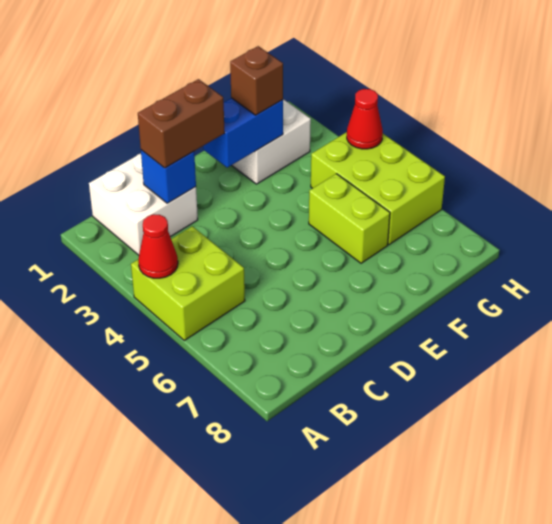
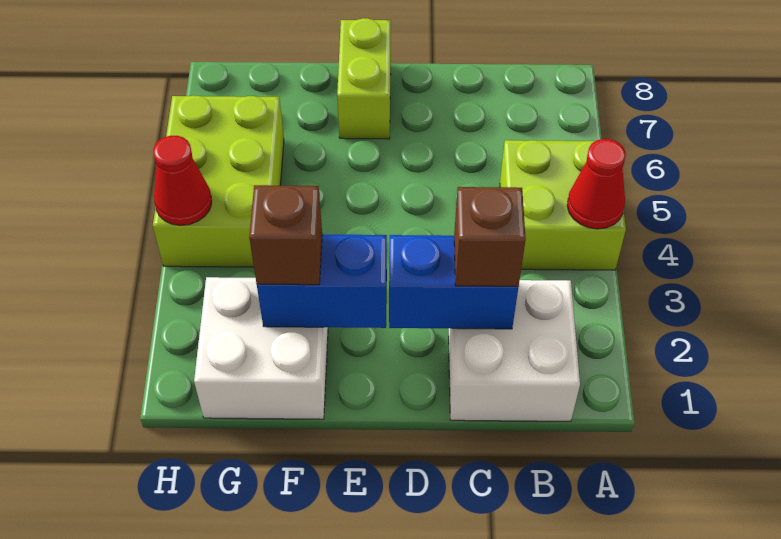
blue 1x1 brick [141,150,196,203] -> blue 1x2 brick [389,235,518,329]
brown 1x2 brick [138,79,225,168] -> brown 1x1 brick [454,187,526,286]
lime 1x2 brick [309,174,390,263] -> lime 1x2 brick moved to [337,18,391,139]

